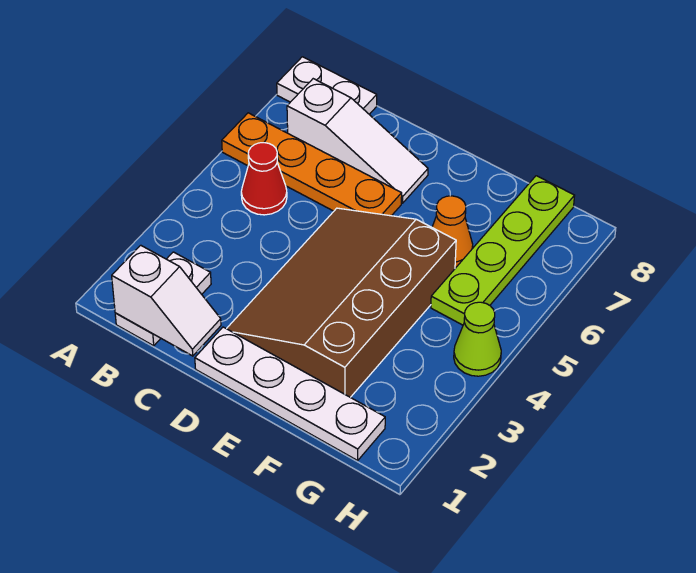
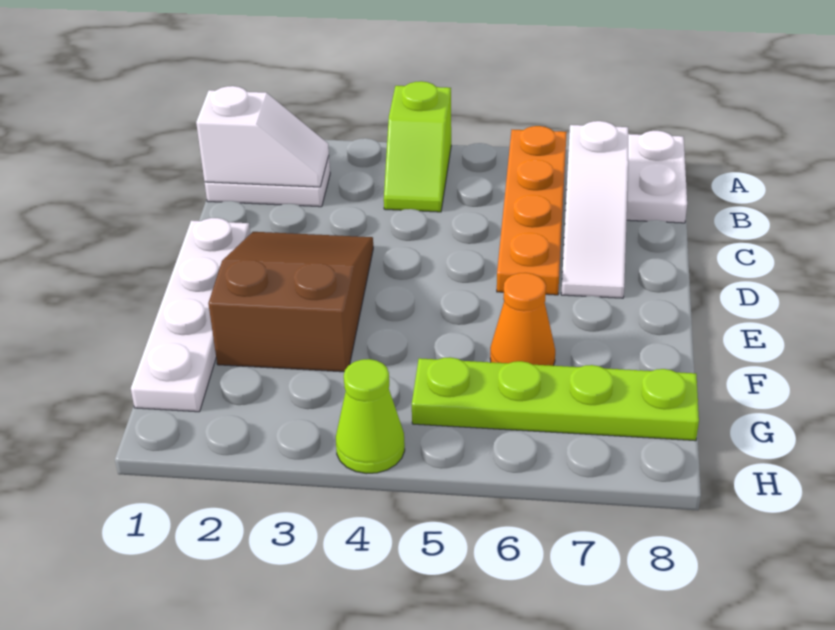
none -> lime 1x2 slope [384,81,451,212]
white 1x2 slope [112,245,221,356] -> white 1x2 slope turned to [196,86,329,187]
red 1x1 cone [241,143,287,215] -> none
brown 3x4 slope [227,208,456,397] -> brown 2x3 slope [208,232,373,372]

